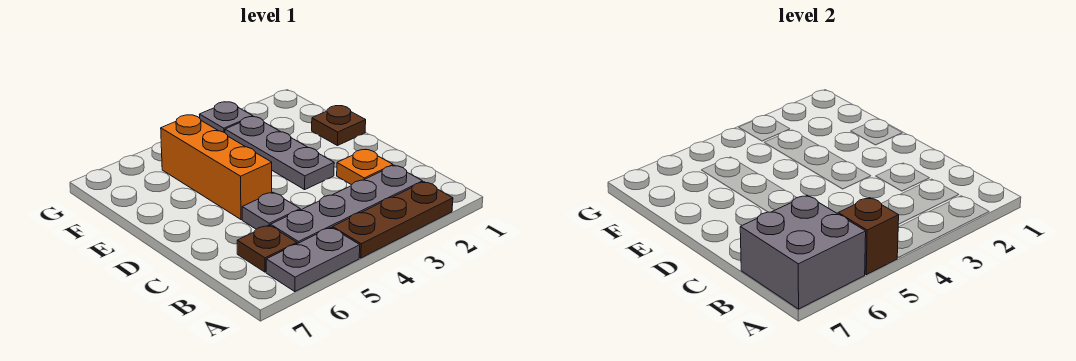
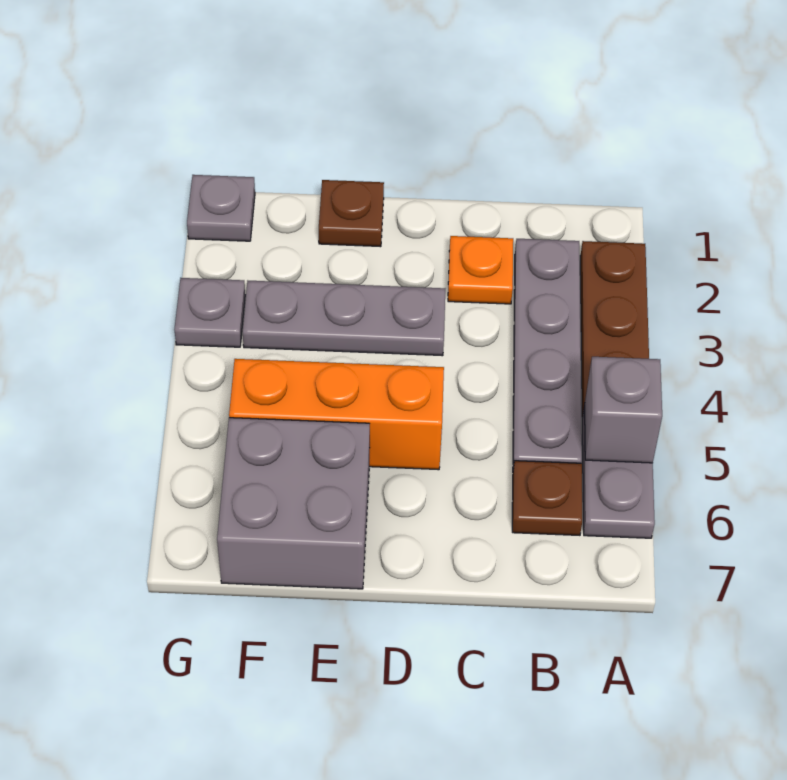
brown 1x1 brick [838,198,899,275] -> grey 1x1 brick [585,357,662,463]
grey 2x2 brick [740,195,866,309] -> grey 2x2 brick moved to [217,418,370,589]
grey 1x1 plate [242,192,300,229] -> grey 1x1 plate moved to [187,175,255,241]

